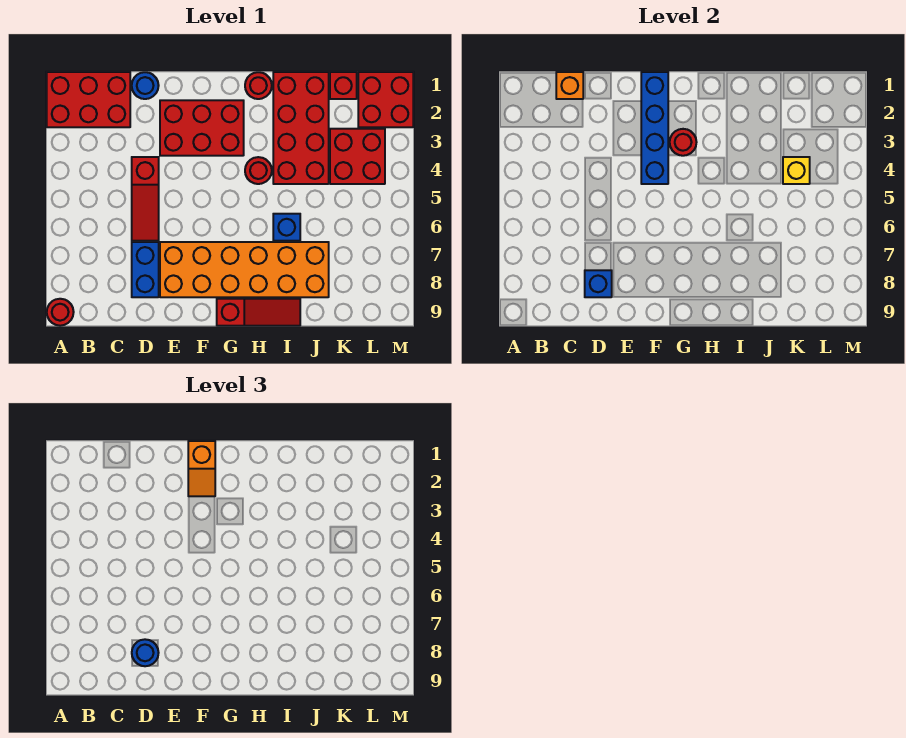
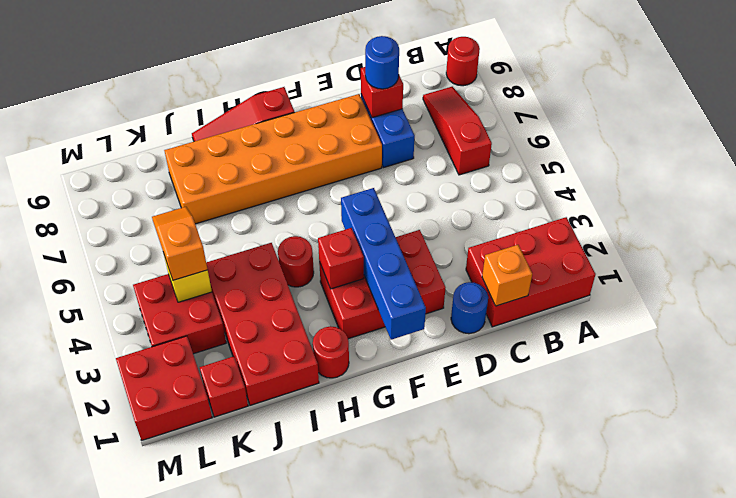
red 1x3 slope [132,157,159,241] -> red 1x3 slope moved to [423,87,492,175]
blue 1x1 brick [585,270,612,297] -> red 1x1 brick [361,67,403,118]
orange 1x2 slope [188,441,215,496] -> orange 1x2 slope moved to [152,207,208,280]
red 1x1 round brick [670,129,697,156] -> red 1x1 brick [318,228,364,289]
blue 1x1 brick [273,214,300,241] -> none

